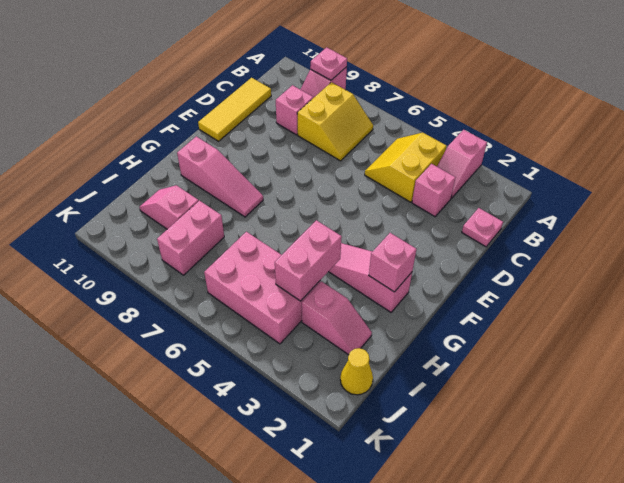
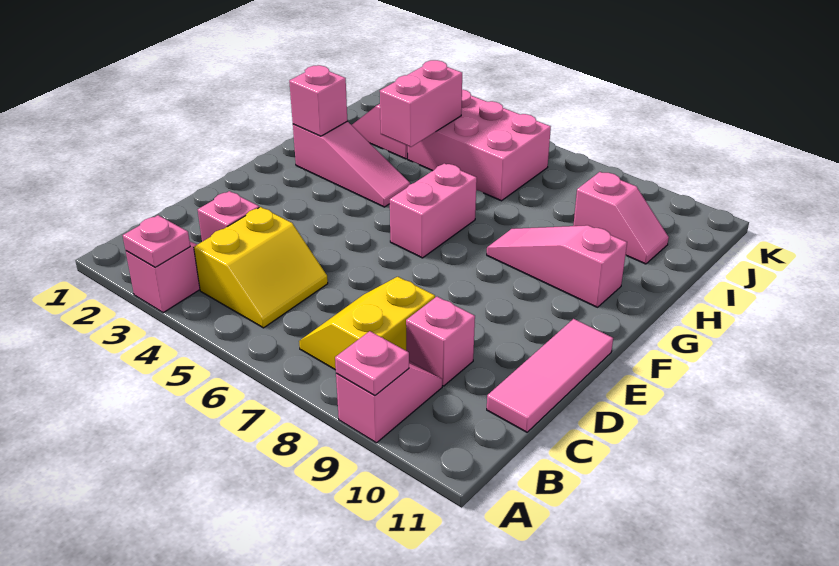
pink 1x1 plate [462,208,503,247] -> pink 1x1 plate moved to [123,215,190,267]
yellow 1x3 tile [198,78,271,141] -> pink 1x3 tile [487,319,613,432]
pink 1x2 brick [157,201,224,275] -> pink 1x2 brick moved to [390,163,477,258]
yellow 1x1 cone [340,348,373,395] -> none

